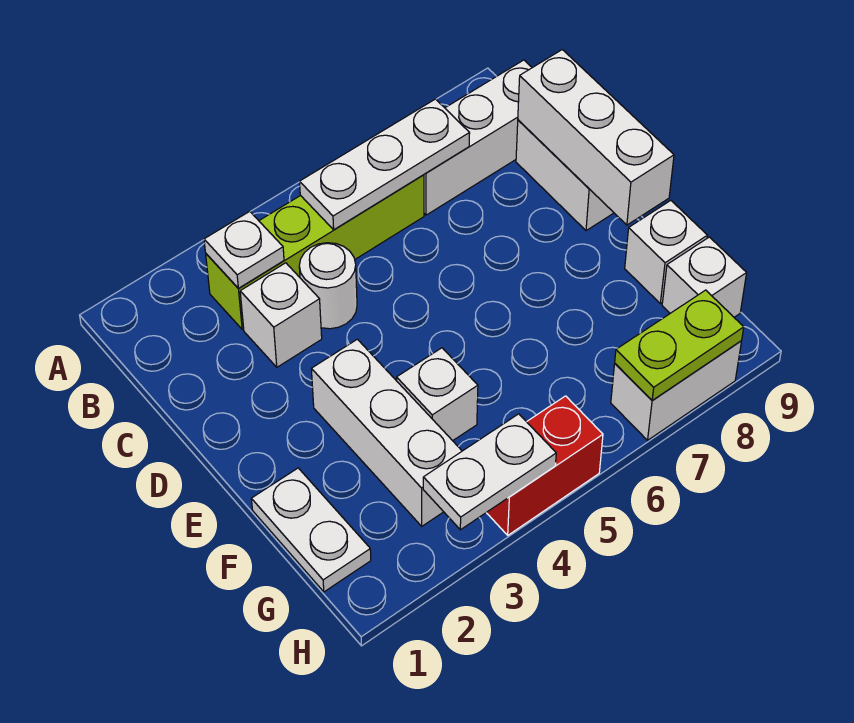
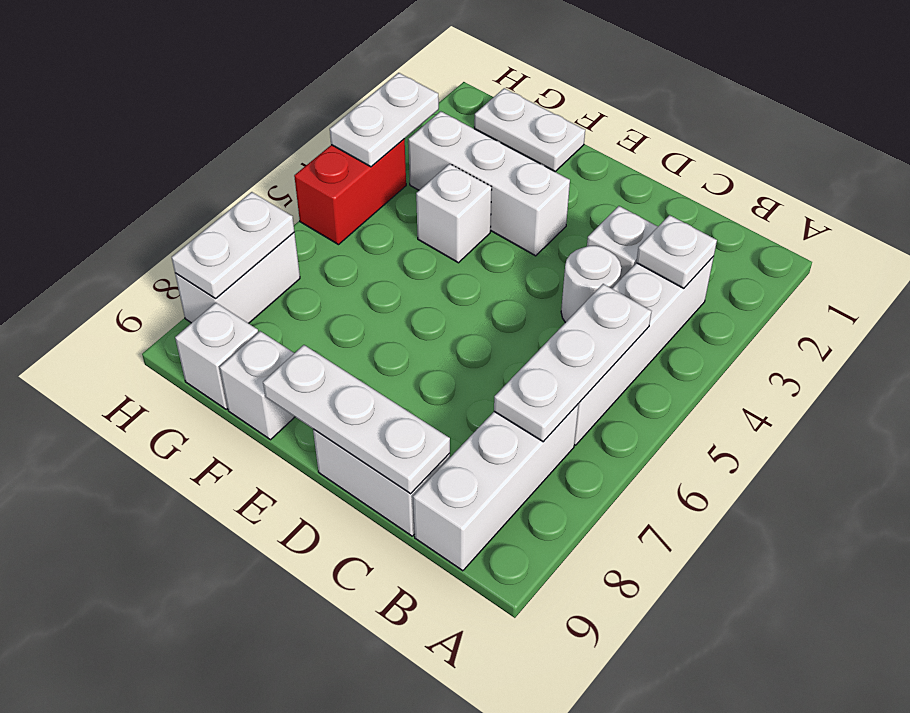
lime 1x4 brick [206,175,424,329] -> white 1x4 brick [574,257,714,445]
white 1x3 brick [518,50,674,225] -> white 1x3 plate [263,345,450,494]
lime 1x2 plate [615,290,744,401] -> white 1x2 plate [172,192,294,299]

